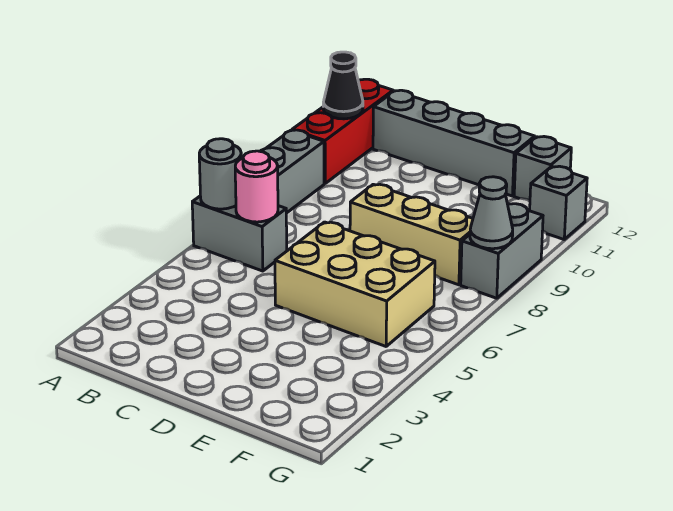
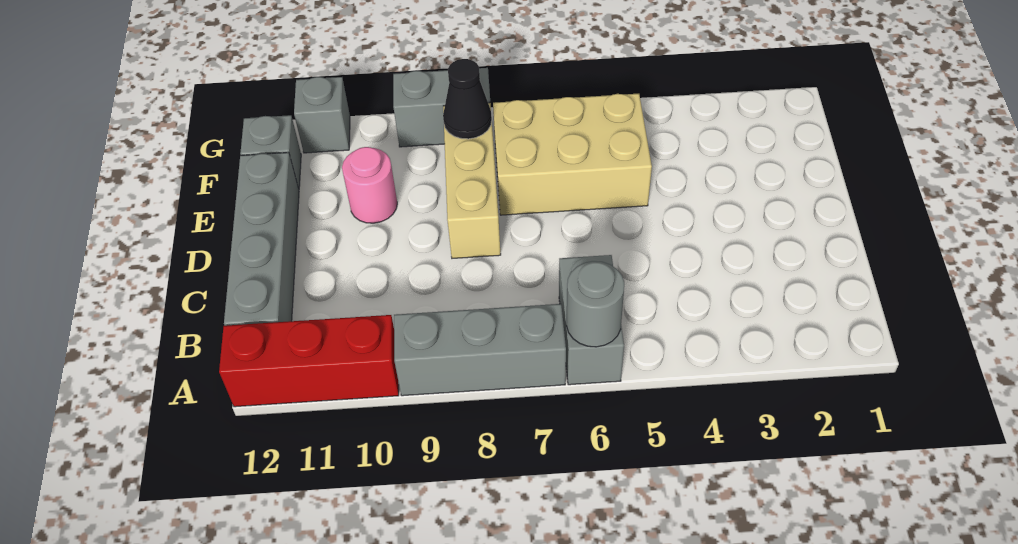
black 1x1 cone [323,52,363,119] -> black 1x1 cone moved to [443,59,492,139]
pink 1x1 round brick [235,151,278,222] -> pink 1x1 round brick moved to [342,147,397,223]
tan 2x3 brick [275,222,435,346] -> tan 2x3 brick turned to [493,94,652,215]
grey 1x1 cone [470,177,513,249] -> none

